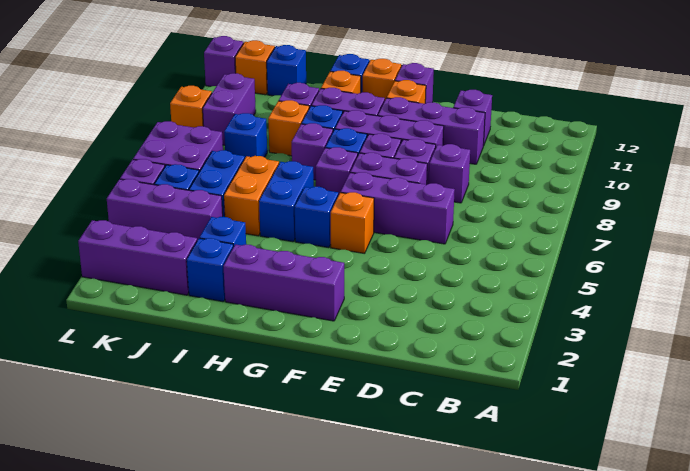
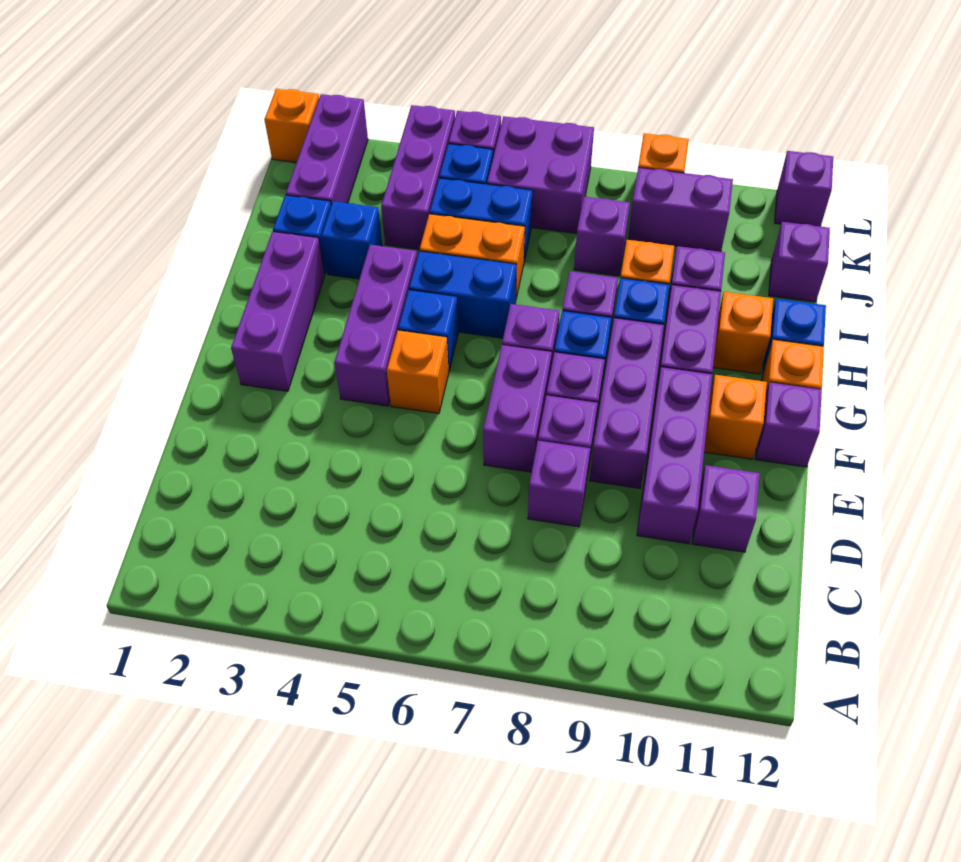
purple 1x3 brick [341,172,455,244] -> purple 1x3 brick moved to [334,245,417,406]
blue 1x1 brick [224,113,267,158] -> purple 1x1 brick [574,197,630,276]
blue 1x1 brick [267,45,306,96] -> purple 1x1 brick [769,222,830,302]
orange 1x1 brick [235,40,275,95] -> orange 1x1 brick moved to [264,89,319,162]

